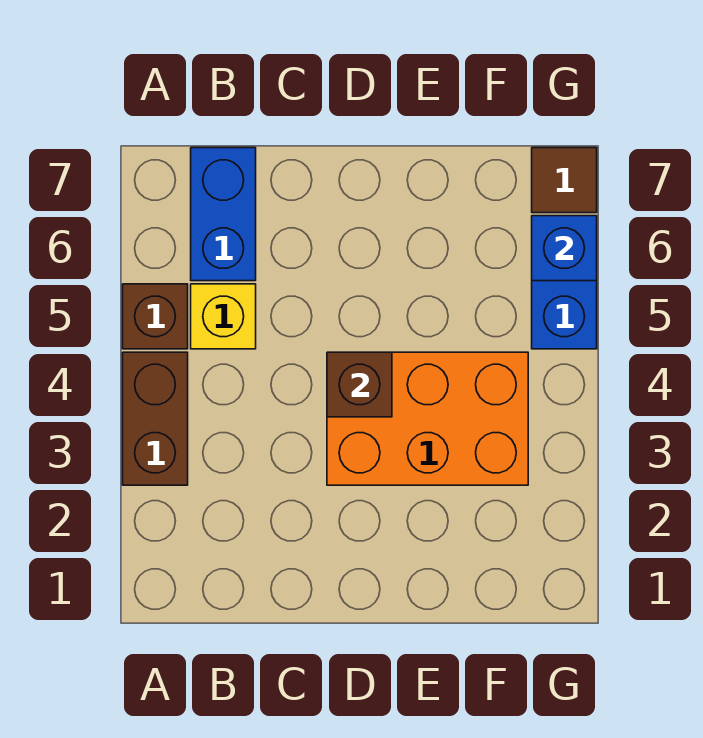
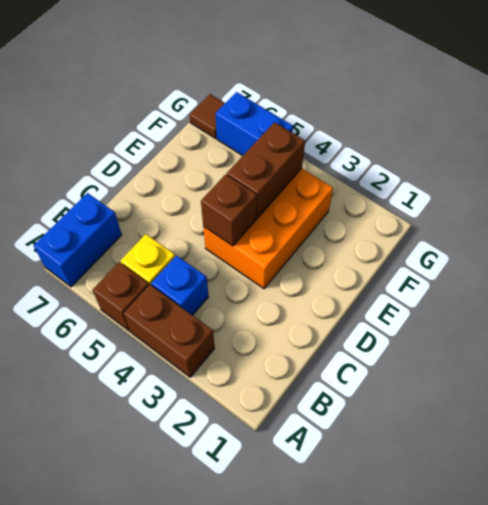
blue 1x2 brick [191,148,256,281] -> blue 1x2 brick turned to [34,193,122,287]
none -> brown 1x2 brick [227,122,305,218]
blue 1x1 brick [532,216,597,281] -> blue 1x1 brick moved to [151,256,209,315]

